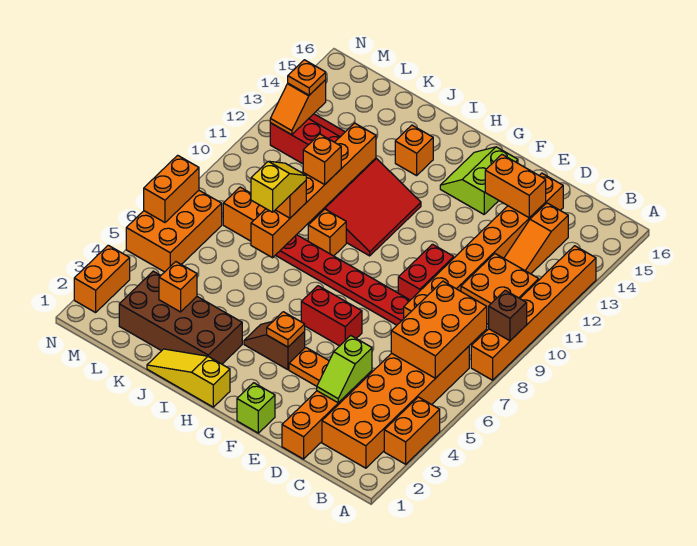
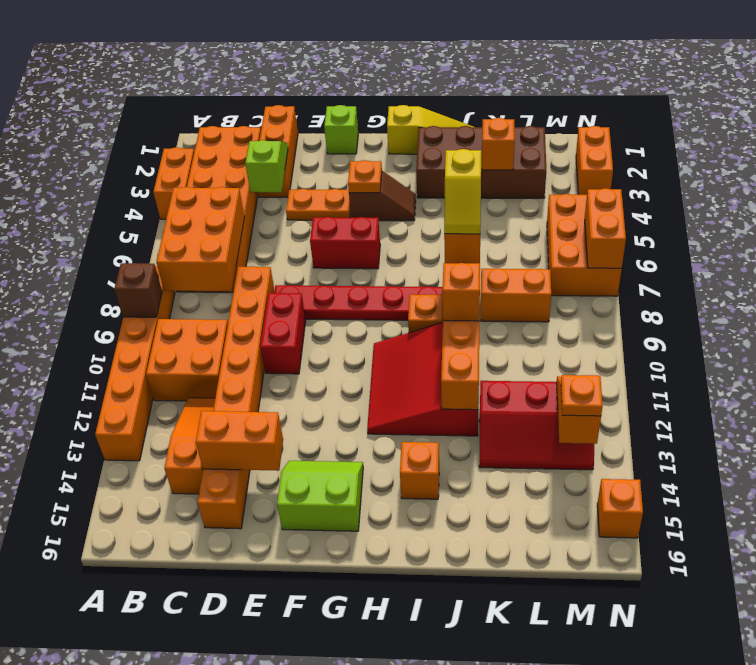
lime 2x2 slope [440,147,518,214] -> lime 2x2 slope turned to [277,461,363,531]
none -> orange 1x1 brick [597,479,643,538]

